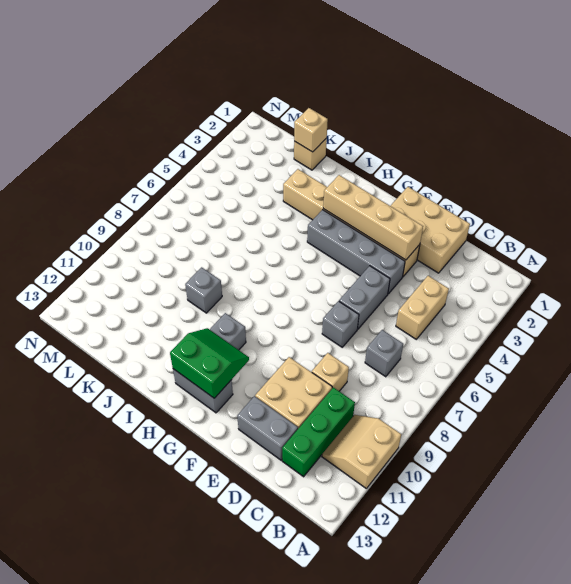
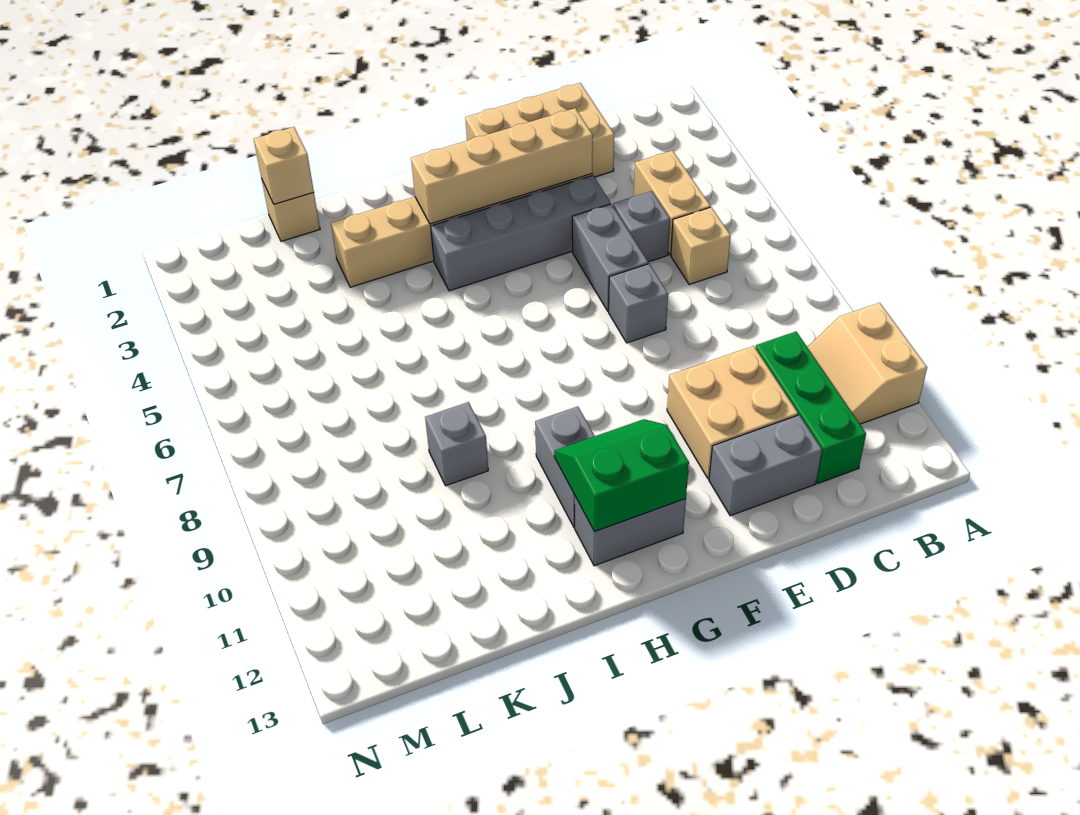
grey 1x1 brick [365,330,403,377] -> grey 1x1 brick moved to [613,191,670,262]
tan 1x1 brick [312,353,349,391] -> tan 1x1 brick moved to [671,207,731,285]

